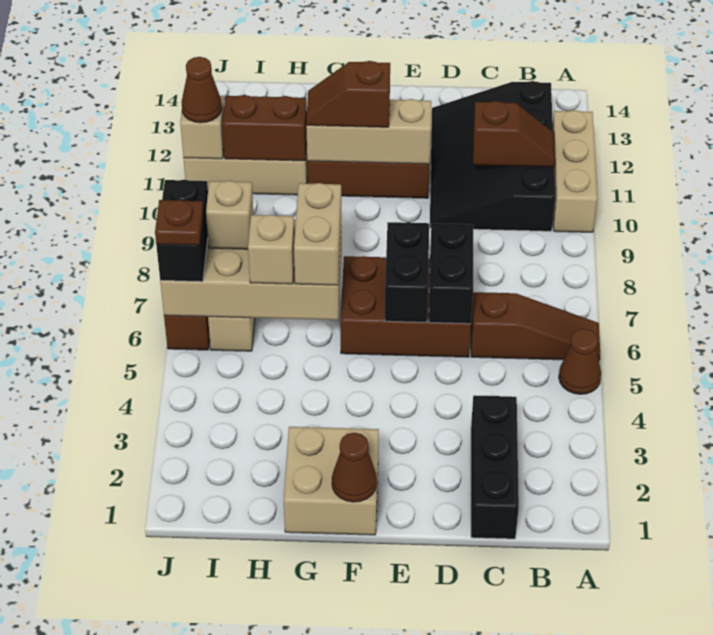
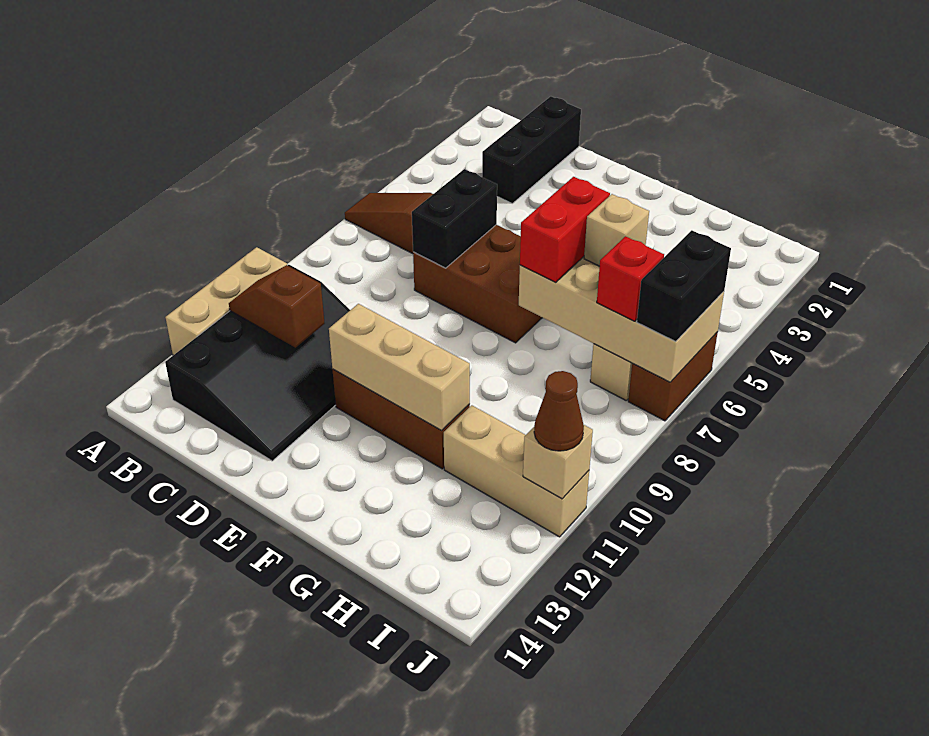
brown 1x1 cone [559,329,601,394] -> none
black 1x2 brick [385,222,429,322] -> none
tan 2x2 brick [284,427,379,535] -> none
brown 1x1 cone [332,433,377,502] -> none
brown 1x2 slope [306,61,390,127] -> none
tan 1x2 brick [294,183,341,285] -> red 1x2 brick [520,177,610,283]
brown 1x2 brick [222,95,307,161] -> none
tan 1x1 brick [206,181,254,249] -> red 1x1 brick [597,236,664,321]
brown 1x1 plate [155,200,203,245] -> none

